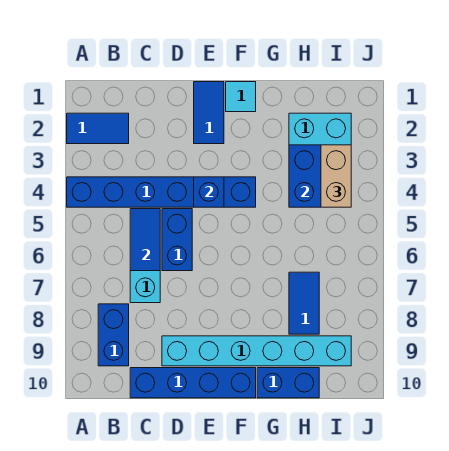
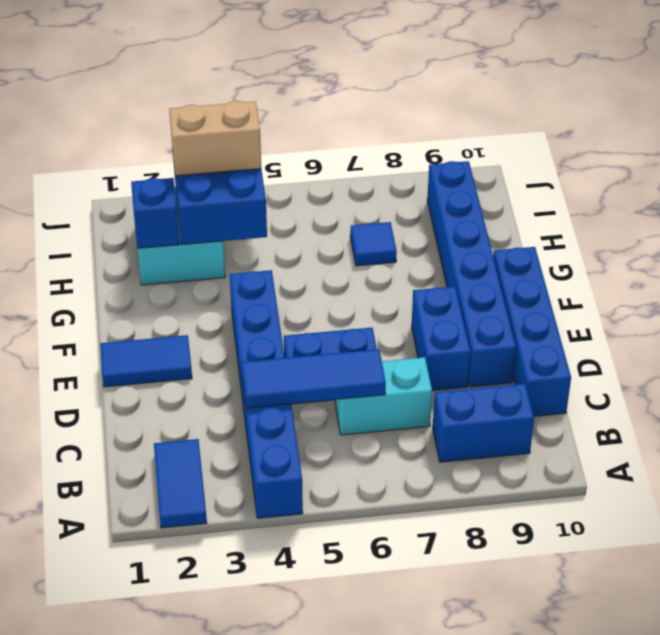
blue 1x2 tile [130,209,160,271] -> blue 1x3 tile [241,349,386,408]
cyan 1x6 brick [162,336,351,366] -> blue 1x6 brick [427,161,516,387]
blue 1x1 brick [194,177,224,207] -> blue 1x1 brick moved to [131,178,179,248]
cyan 1x1 tile [226,82,256,112] -> none
blue 1x2 brick [257,368,319,398] -> blue 1x2 brick moved to [412,286,471,391]
blue 1x2 tile [289,272,319,334] -> blue 1x1 tile [350,222,397,266]

